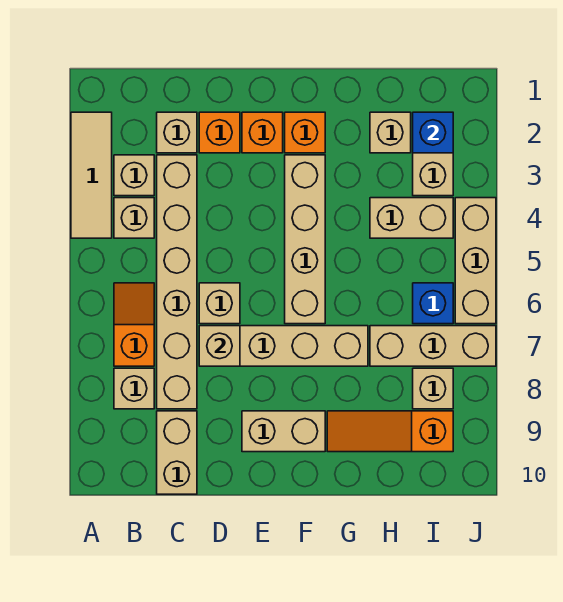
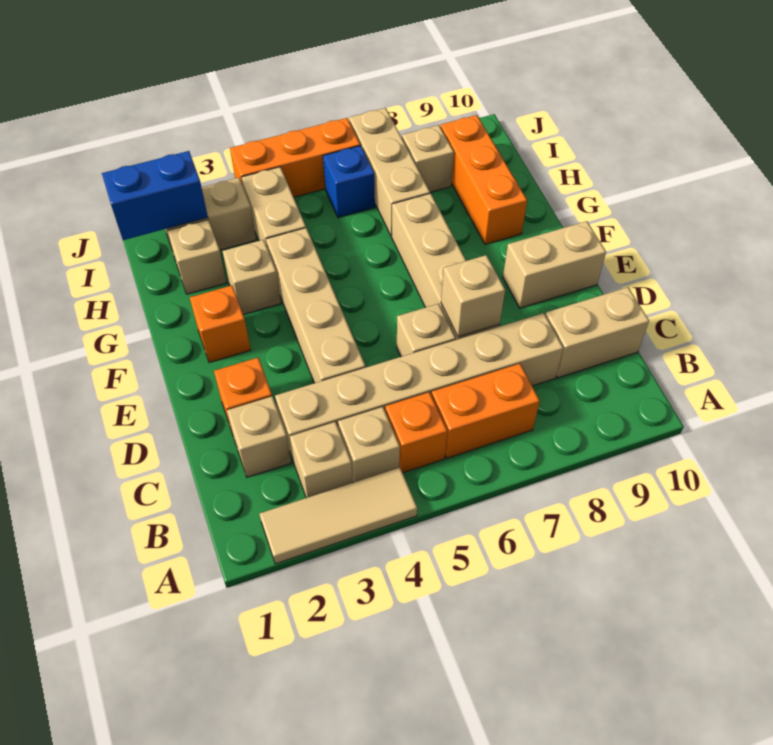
orange 1x2 slope [114,283,154,366] -> orange 1x2 brick [432,364,540,458]
tan 1x1 brick [114,368,154,409] -> tan 1x1 brick moved to [223,240,281,315]
orange 1x1 brick [242,112,283,153] -> orange 1x1 brick moved to [385,392,447,473]
tan 1x2 brick [242,411,325,452] -> tan 1x2 brick turned to [503,221,606,308]
tan 1x4 brick [285,155,325,324] -> tan 1x4 brick turned to [266,228,366,383]
orange 1x3 slope [327,411,453,452] -> orange 1x3 brick [441,115,527,244]
blue 1x1 brick [413,112,453,153] -> blue 1x2 brick [102,151,208,240]
tan 1x3 brick [455,198,496,324] -> orange 1x3 brick [230,118,360,197]

